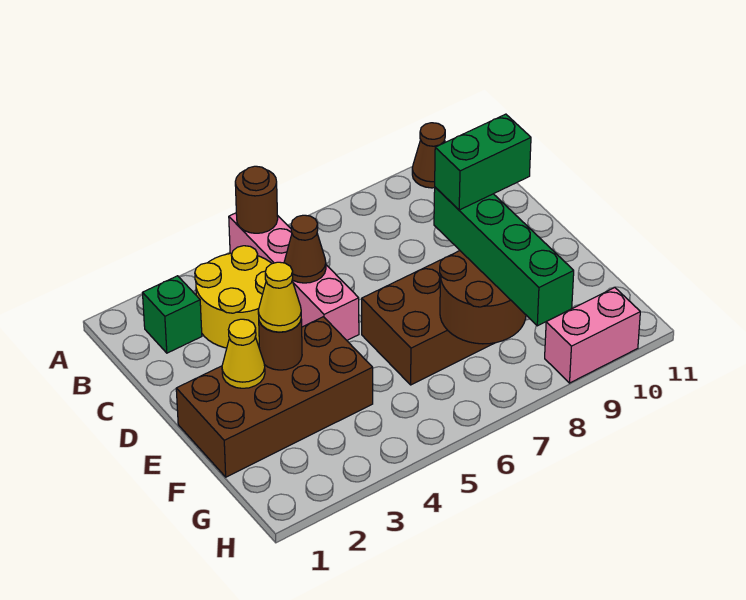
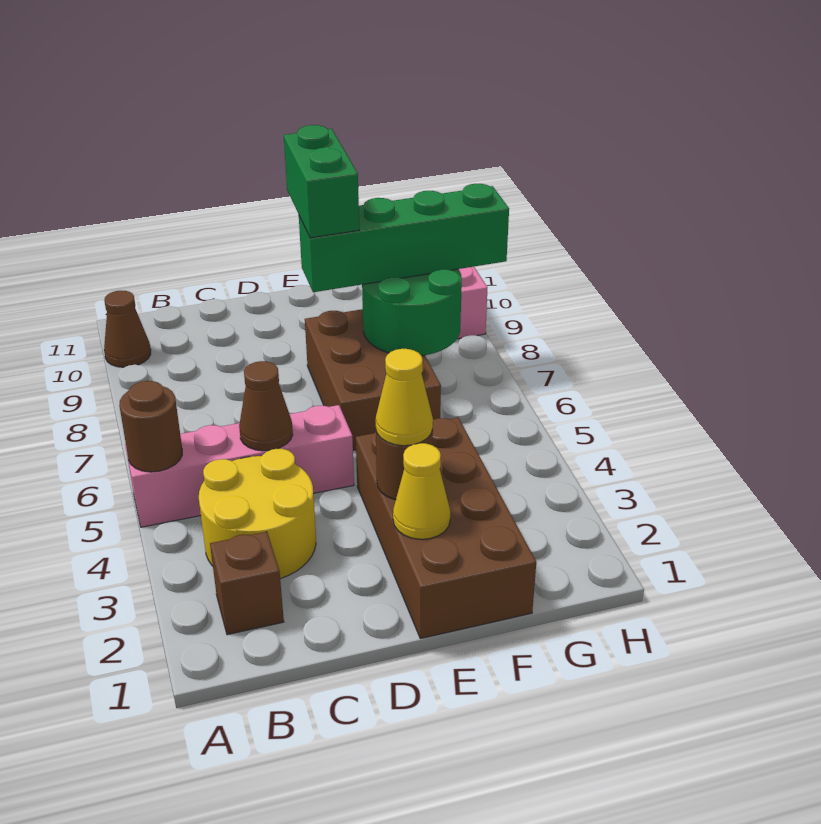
green 1x1 brick [143,276,202,353] -> brown 1x1 brick [210,532,284,635]
brown 2x2 round brick [440,251,526,344] -> green 2x2 round brick [362,269,462,356]

